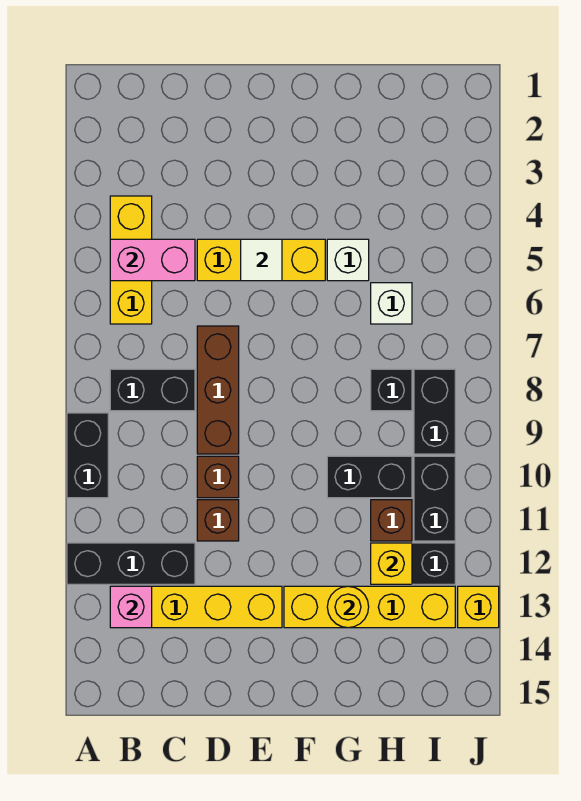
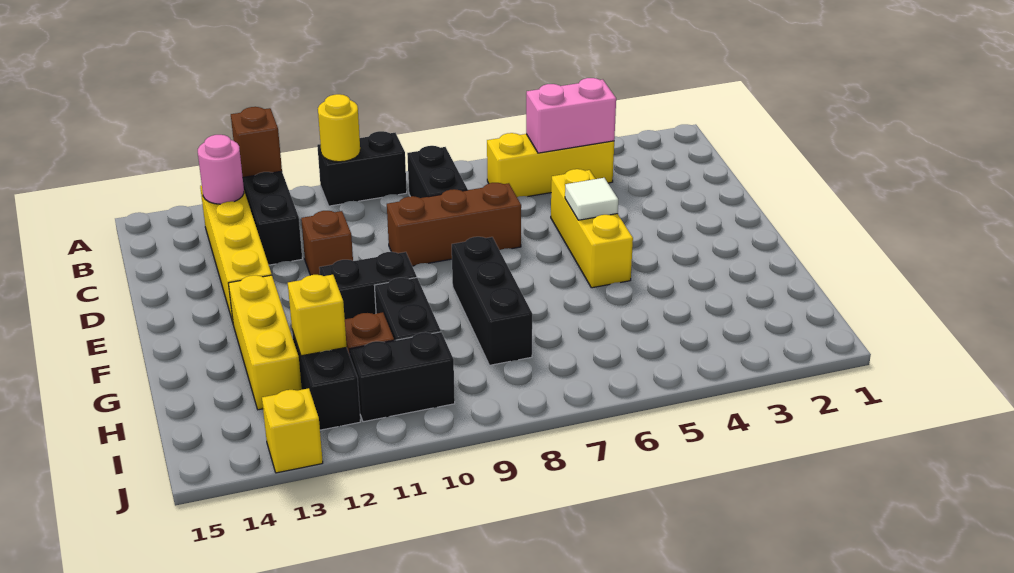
pink 1x2 brick [110,239,195,281] -> pink 1x2 brick turned to [526,78,616,153]
pink 1x1 brick [110,586,152,628] -> pink 1x1 round brick [198,135,244,204]
brown 1x1 brick [197,456,239,498] -> brown 1x1 brick moved to [231,107,282,177]
yellow 1x4 brick [284,586,455,628] -> yellow 1x3 brick [228,275,302,410]
white 1x1 brick [327,239,369,281] -> none
yellow 1x1 round brick [327,586,369,628] -> yellow 1x1 round brick moved to [318,94,360,162]
white 1x1 brick [371,283,412,324] -> none
black 1x1 brick [371,369,412,411] -> black 1x3 brick [452,237,532,365]
black 1x2 brick [414,369,455,454] -> black 1x2 brick moved to [319,252,417,319]

